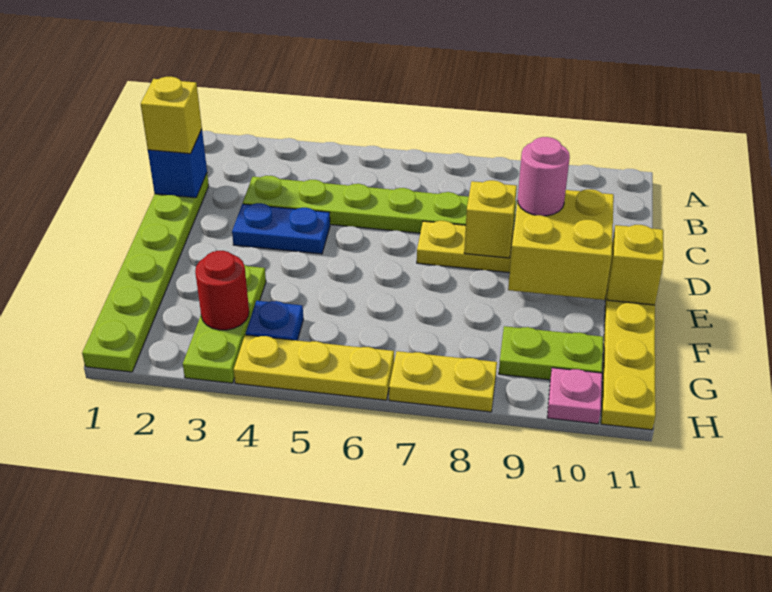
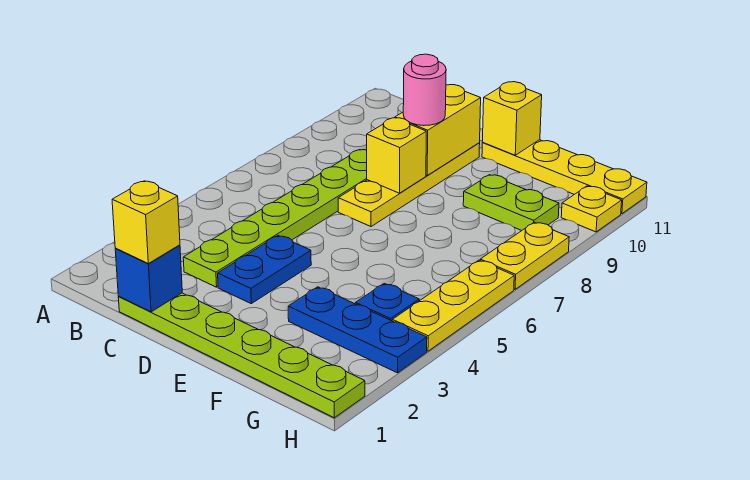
yellow 2x2 brick [508,189,614,300] -> yellow 1x2 brick [395,85,481,176]
lime 1x3 plate [183,265,266,383] -> blue 1x3 plate [288,287,427,373]
red 1x1 round brick [195,251,249,330] -> none
lime 1x2 plate [499,326,603,380] -> lime 1x2 plate turned to [463,175,559,231]
pink 1x1 plate [547,368,602,424] -> yellow 1x1 plate [561,186,622,232]

